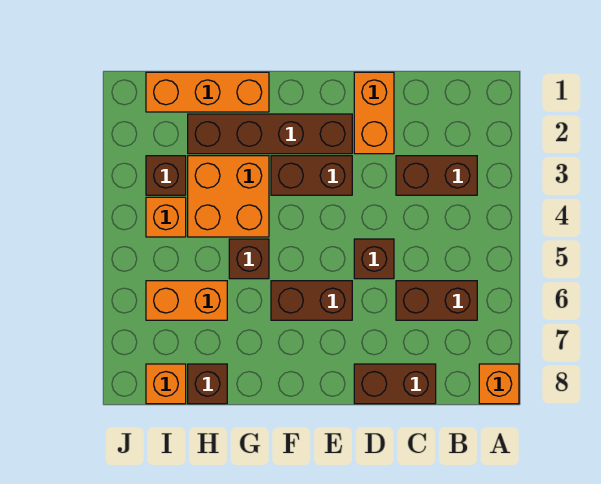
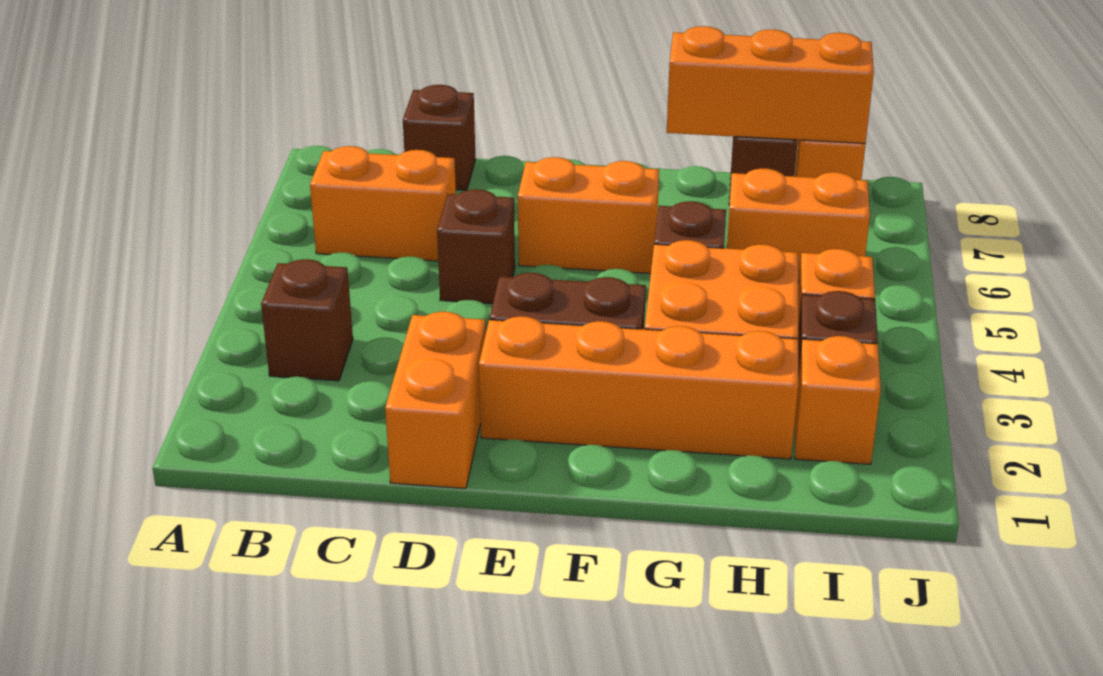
orange 1x1 brick [479,364,519,404] -> orange 1x1 brick moved to [795,336,881,464]
brown 1x2 brick [396,156,477,195] -> brown 1x1 brick [261,259,353,381]
brown 1x2 brick [396,281,477,320] -> orange 1x2 brick [310,146,456,261]
brown 1x2 brick [354,364,436,404] -> brown 1x1 brick [403,85,476,190]
brown 1x4 brick [188,114,352,154] -> orange 1x4 brick [479,316,798,459]
brown 1x2 brick [271,281,352,320] -> orange 1x2 brick [518,157,659,274]
orange 1x3 brick [146,72,269,112] -> orange 1x3 brick moved to [667,26,874,143]

